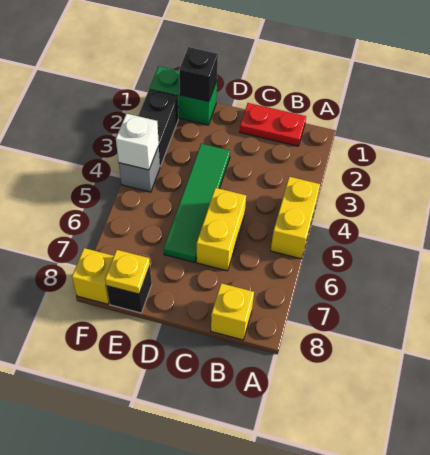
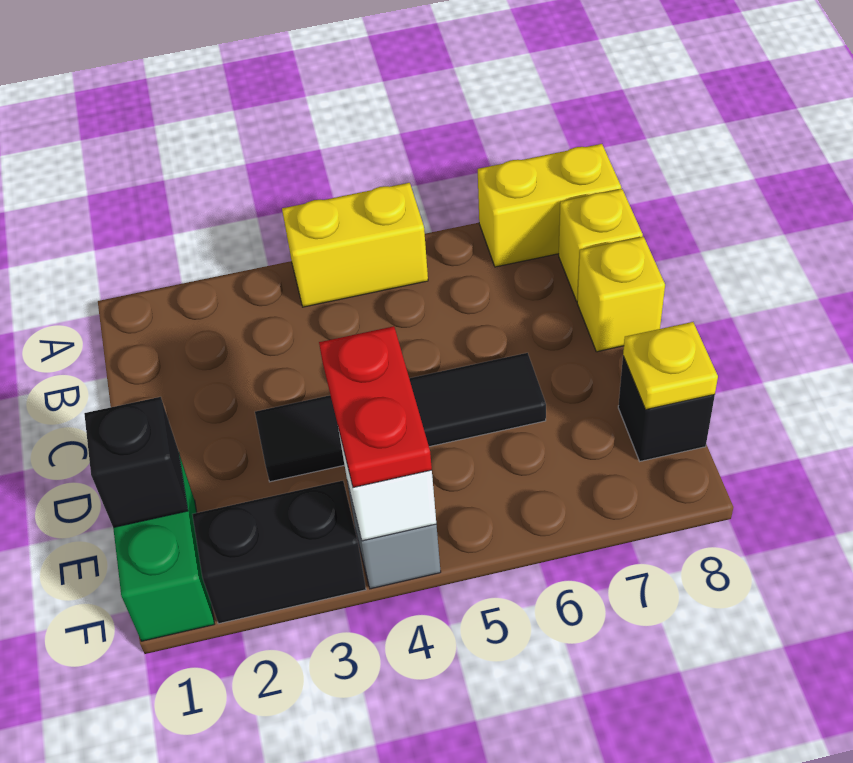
red 1x2 plate [240,103,306,146] -> red 1x2 plate moved to [319,326,432,488]
yellow 1x2 brick [197,188,246,271] -> yellow 1x2 brick moved to [478,144,621,267]
green 1x4 tile [164,144,230,263] -> black 1x4 tile [255,353,546,482]
yellow 1x1 brick [72,248,114,304] -> yellow 1x1 brick moved to [577,237,665,352]

